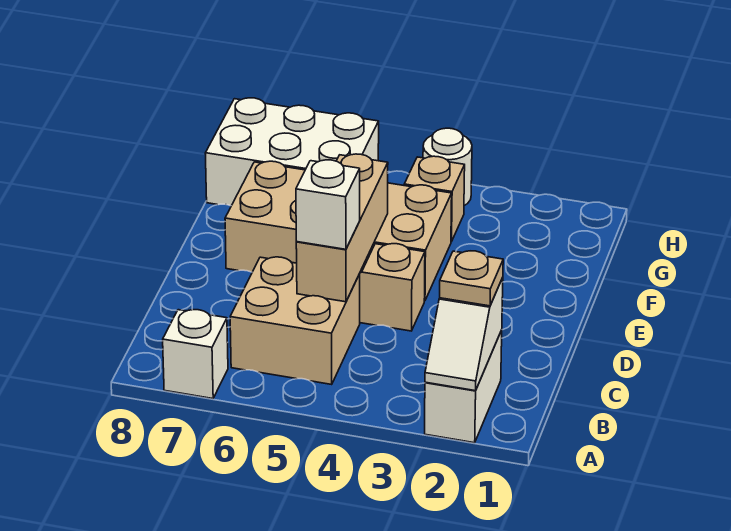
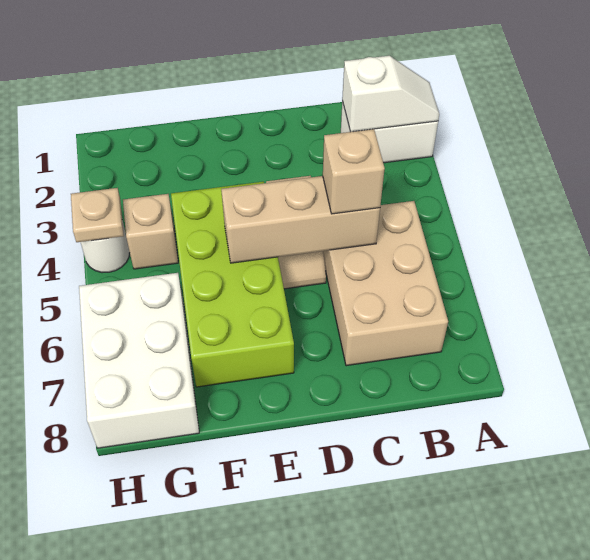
white 1x1 brick [163,310,228,399] -> none
tan 1x1 plate [440,251,503,306] -> tan 1x1 plate moved to [71,188,124,242]
tan 2x2 brick [230,257,360,384] -> tan 2x3 brick [323,201,448,366]
white 1x1 brick [296,160,360,249] -> tan 1x1 brick [323,129,385,214]
tan 2x4 brick [225,161,452,301] -> lime 2x4 brick [171,182,294,387]

